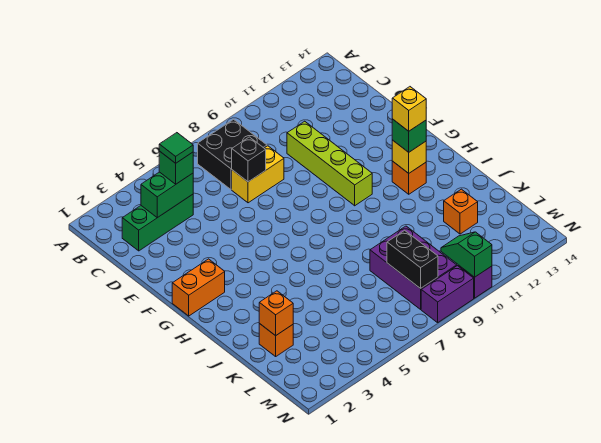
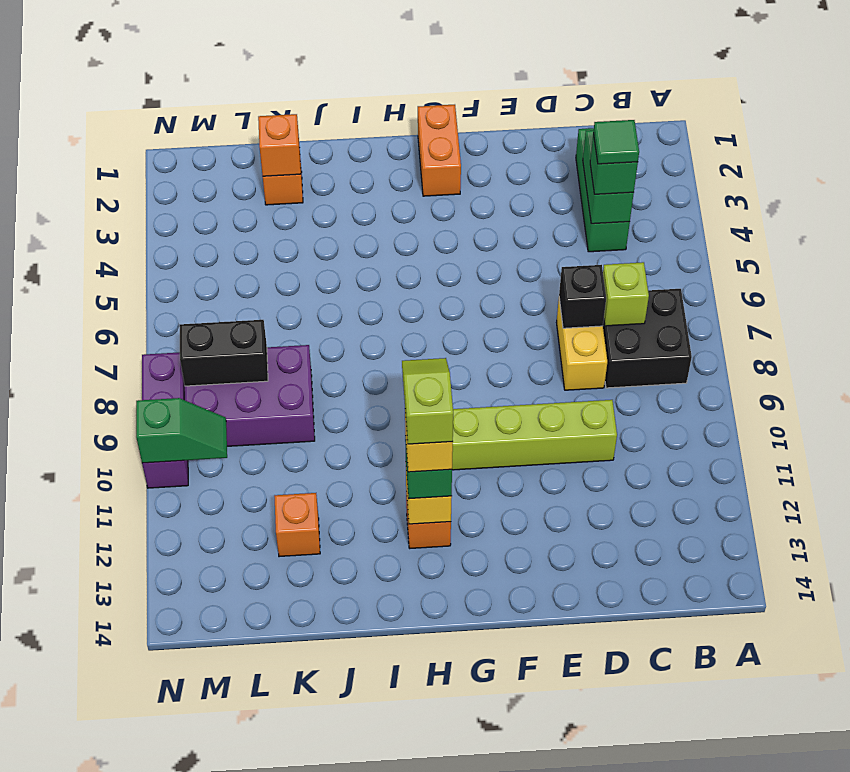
none -> lime 1x1 brick [603,262,649,326]
none -> lime 1x2 slope [402,358,453,444]

